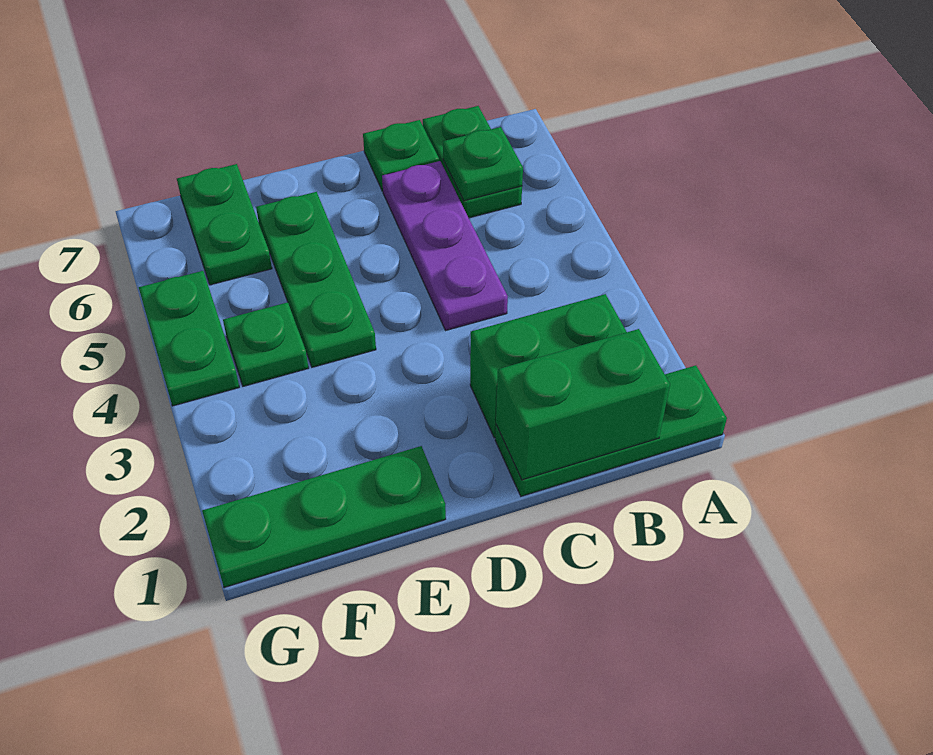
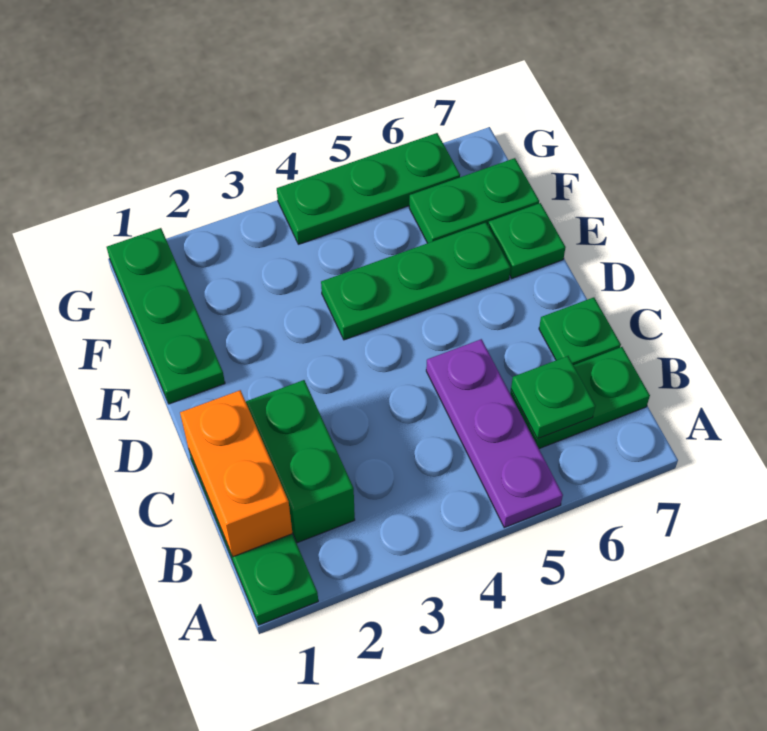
green 1x2 brick [496,329,670,480] -> orange 1x2 brick [180,390,292,557]
purple 1x3 plate [382,161,508,330] -> purple 1x3 plate turned to [426,339,563,528]
green 1x1 plate [223,302,308,386] -> green 1x1 plate moved to [488,203,566,278]
green 1x2 plate [139,271,239,406] -> green 1x3 plate [277,133,460,244]

